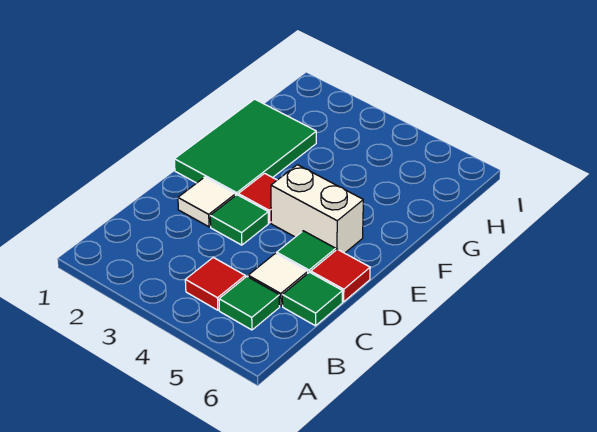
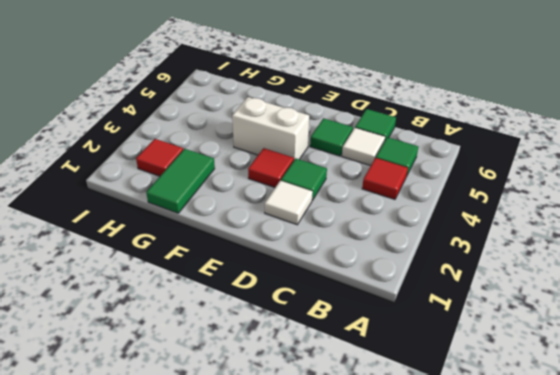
red 1x1 tile [311,249,370,302] -> red 1x1 tile moved to [136,139,183,176]
green 2x3 tile [174,99,316,195] -> green 1x2 tile [146,149,215,213]
white 1x2 brick [271,165,363,253] -> white 1x2 brick turned to [232,97,309,160]

